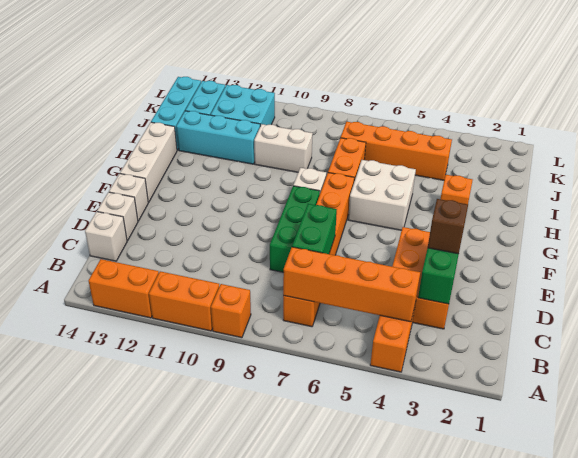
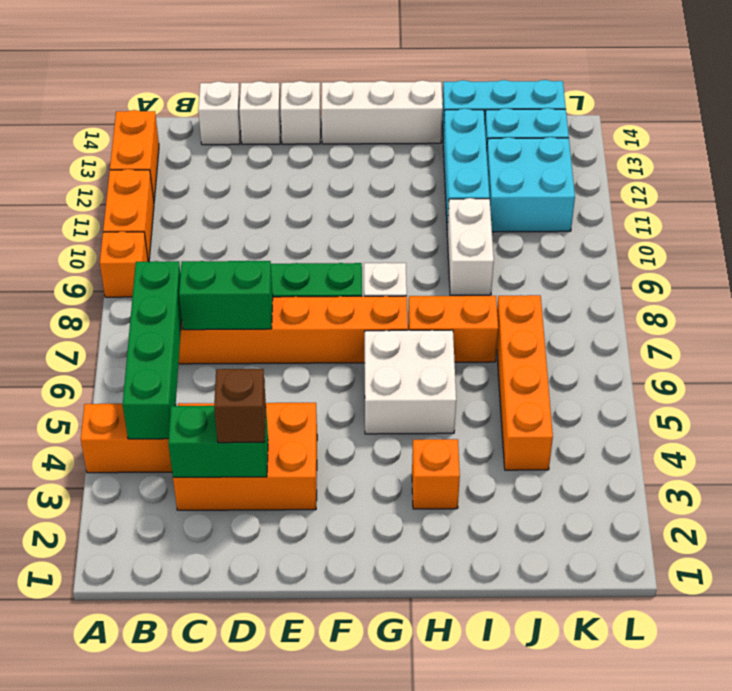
orange 1x4 brick [283,247,420,322] -> green 1x4 brick [123,261,182,439]

